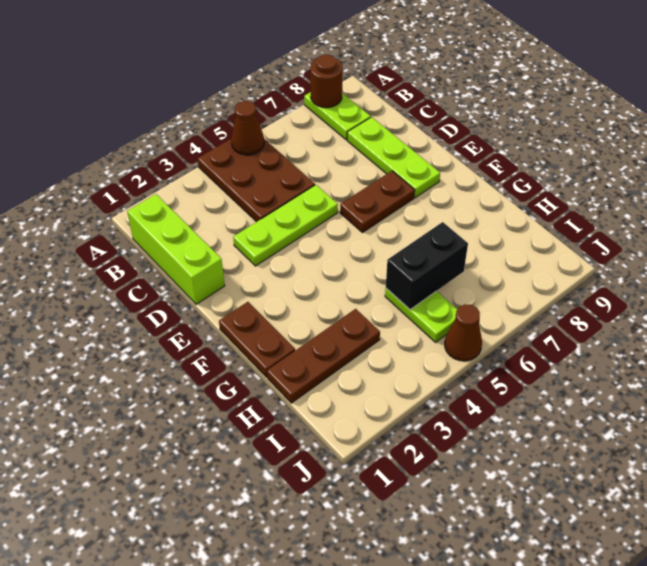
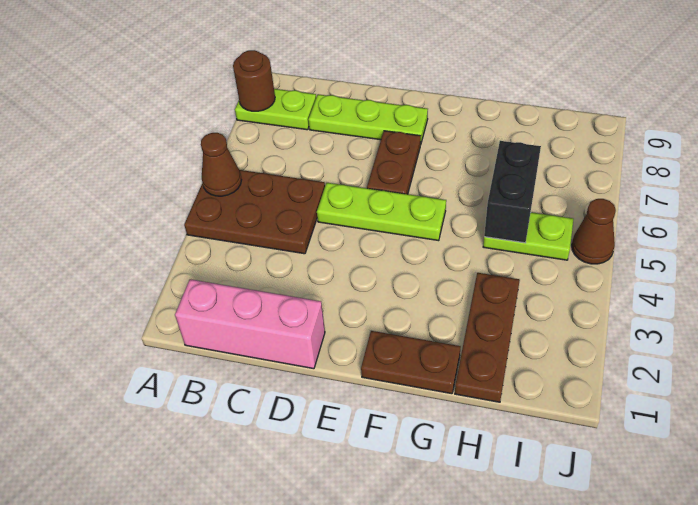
lime 1x3 brick [127,194,225,304] -> pink 1x3 brick [175,279,325,369]
lime 1x3 plate [233,185,338,266] -> lime 1x3 plate turned to [317,183,446,241]

